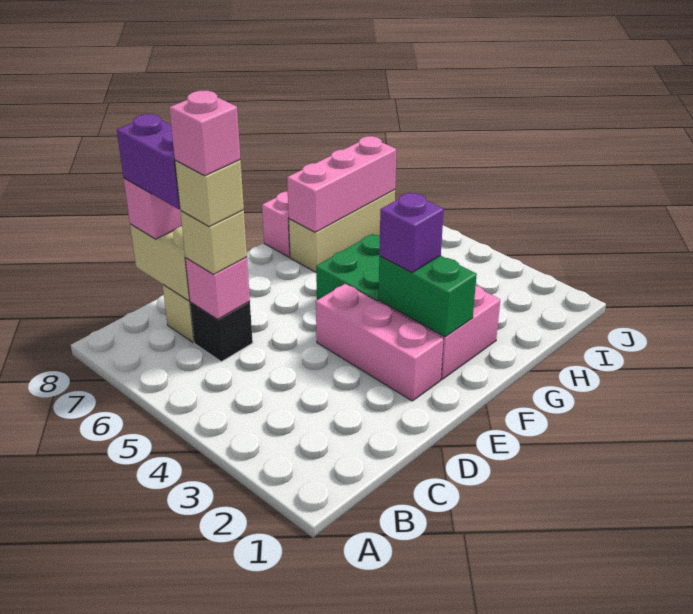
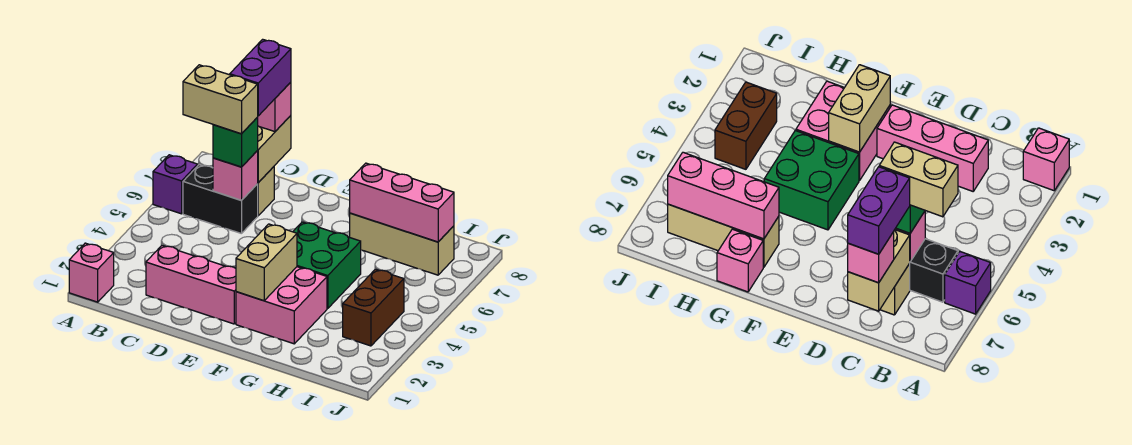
black 1x1 brick [190,302,253,361] -> black 1x2 brick [183,165,258,234]
tan 1x1 brick [180,210,247,274] -> green 1x1 brick [213,118,258,167]
tan 1x1 brick [175,160,244,227] -> tan 1x2 brick [183,65,258,134]
pink 1x1 brick [169,91,241,176] -> pink 1x1 brick moved to [69,243,114,302]
pink 1x3 brick [316,284,443,401] -> pink 1x3 brick turned to [146,245,236,324]
green 1x2 brick [378,255,477,337] -> tan 1x2 brick [236,224,297,301]
purple 1x1 brick [379,193,444,273] -> purple 1x1 brick moved to [153,155,198,214]
none -> brown 1x2 brick [343,269,404,346]

